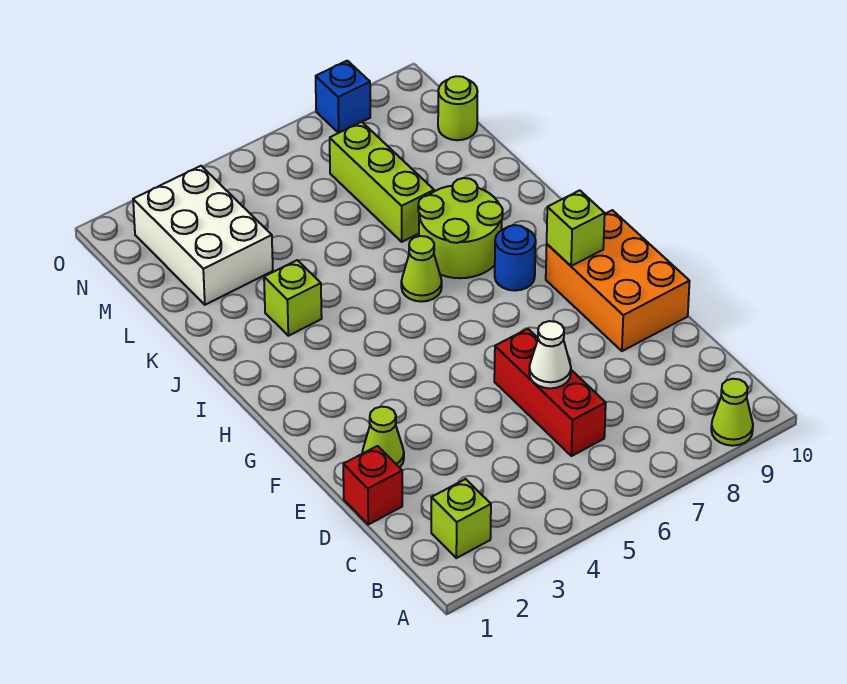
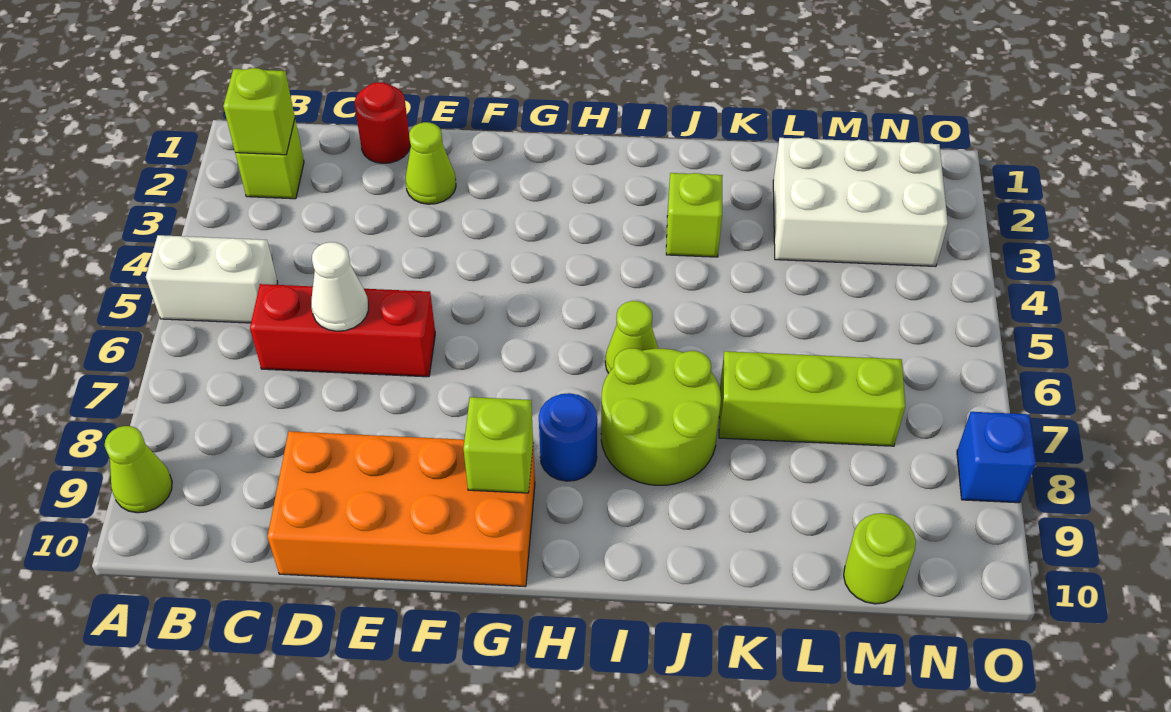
none -> white 1x2 brick [146,235,278,323]
none -> lime 1x1 brick [223,68,295,155]
red 1x1 brick [343,446,402,524] -> red 1x1 round brick [355,82,410,163]
orange 2x3 brick [546,210,690,351] -> orange 2x4 brick [267,431,535,587]

